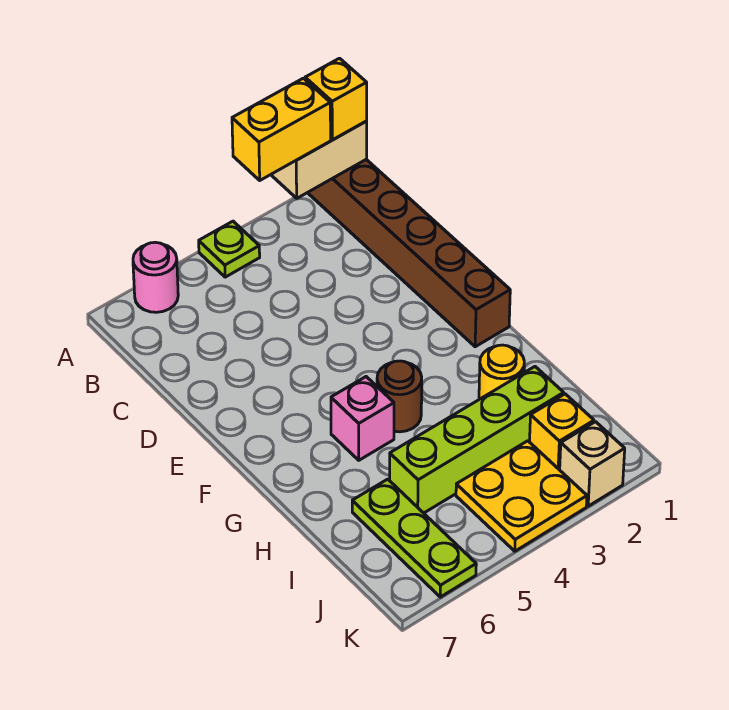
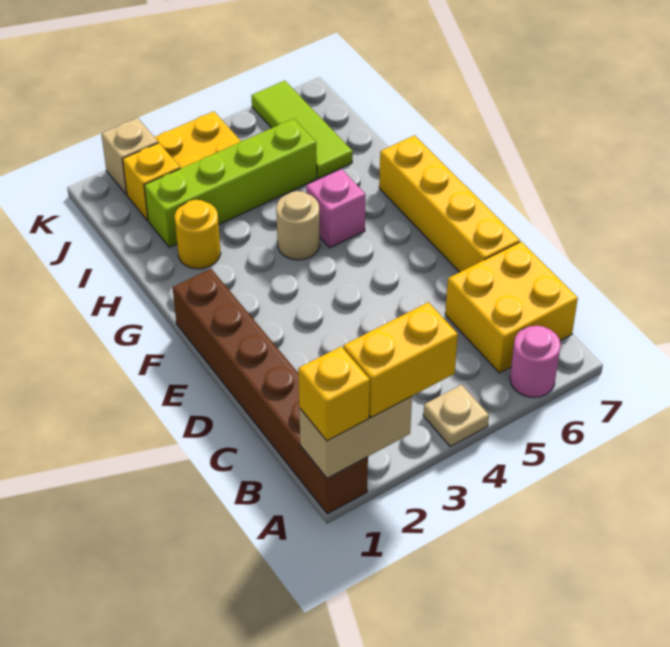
lime 1x1 plate [199,221,260,277] -> tan 1x1 plate [423,385,489,447]
none -> yellow 2x2 brick [445,242,578,373]
none -> yellow 1x4 brick [379,135,520,272]
brown 1x1 round brick [377,361,422,432] -> tan 1x1 round brick [276,191,320,260]
lime 1x3 plate [352,479,476,597] -> lime 1x3 tile [251,81,353,178]

